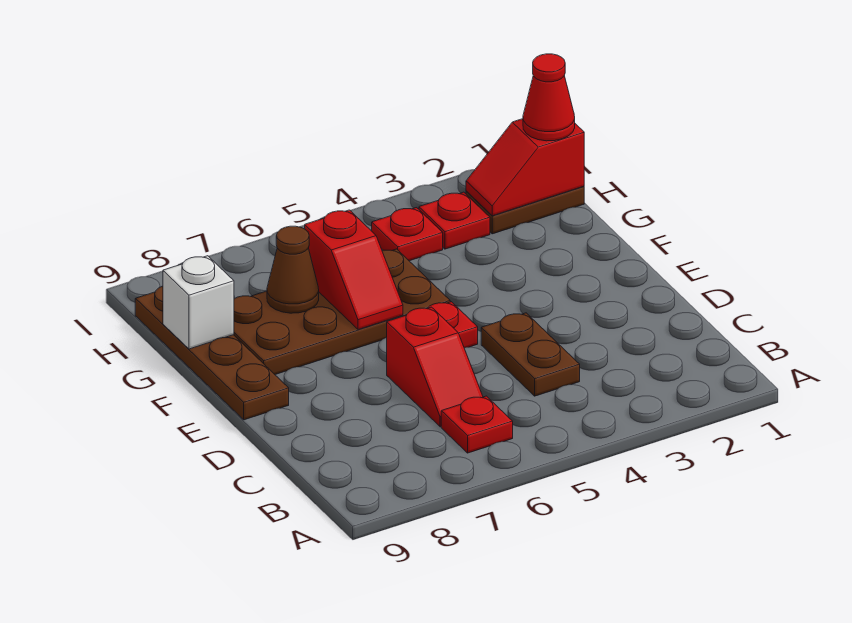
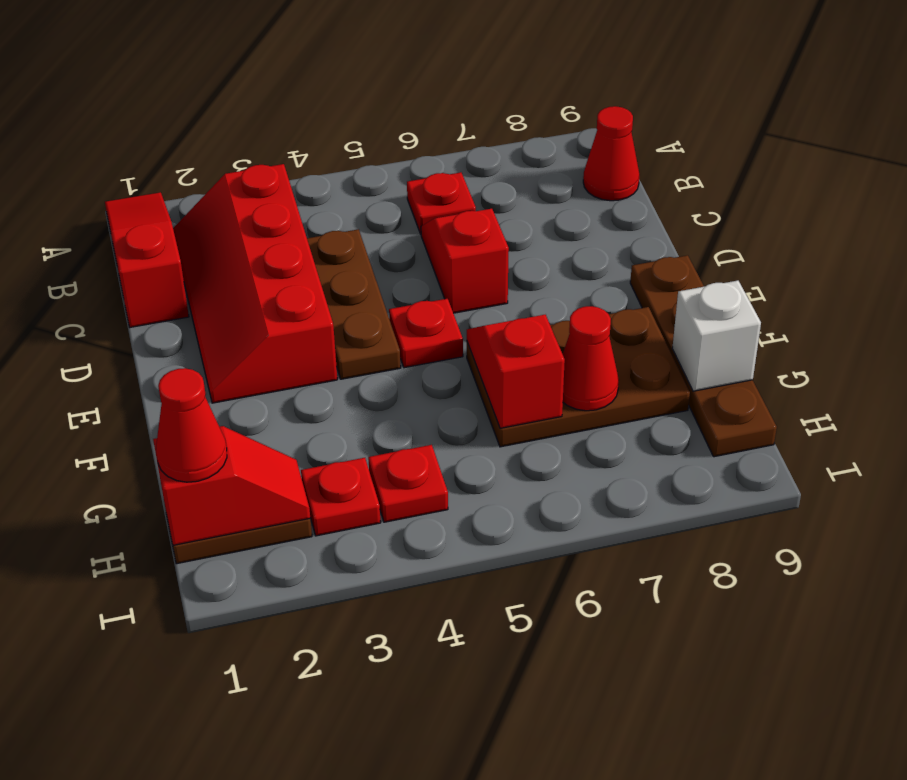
none -> red 1x3 slope [105,192,189,327]
none -> red 2x4 slope [173,164,337,403]
none -> red 1x1 cone [583,106,640,201]
brown 1x2 plate [481,313,580,396] -> brown 1x3 plate [307,229,401,379]
brown 2x4 plate [234,249,450,375] -> brown 2x3 plate [467,307,690,447]
brown 1x1 cone [267,226,319,313] -> red 1x1 cone [563,306,619,411]

